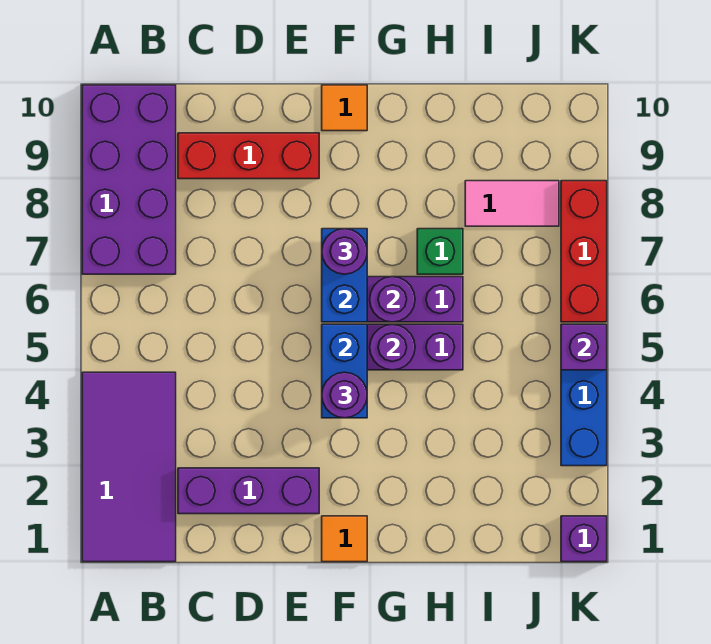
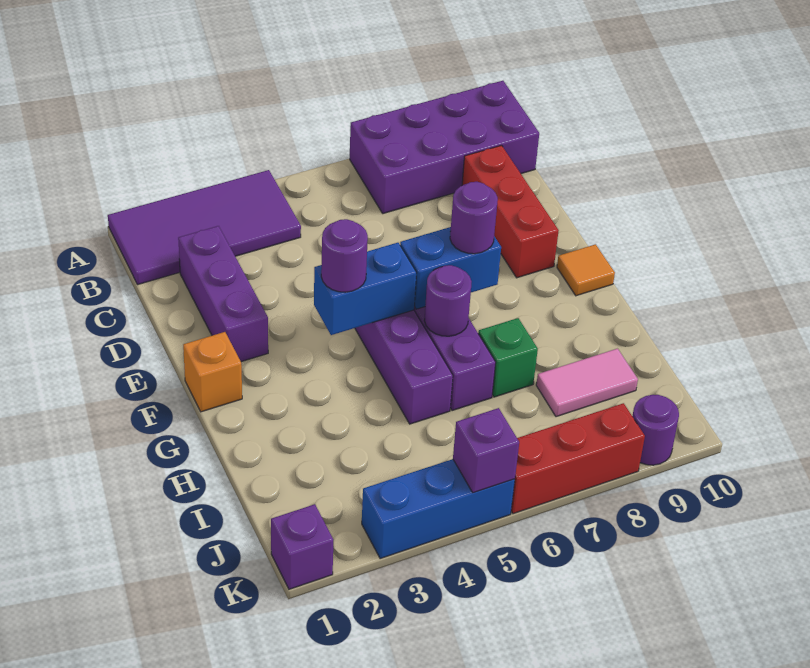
orange 1x1 tile [322,516,367,562] -> orange 1x1 brick [183,332,242,412]
purple 1x1 round brick [370,324,415,370] -> purple 1x1 round brick moved to [632,395,679,465]
pink 1x2 tile [465,181,559,226] -> pink 1x2 tile turned to [536,349,638,417]

